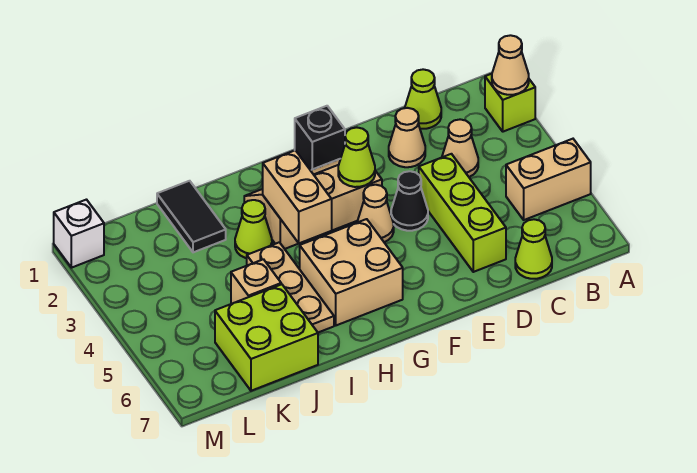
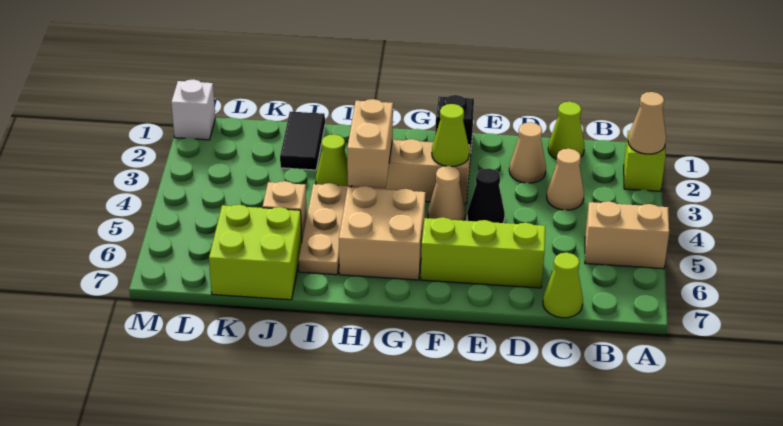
lime 1x3 brick [419,154,506,272] -> lime 1x3 brick turned to [421,217,545,288]

